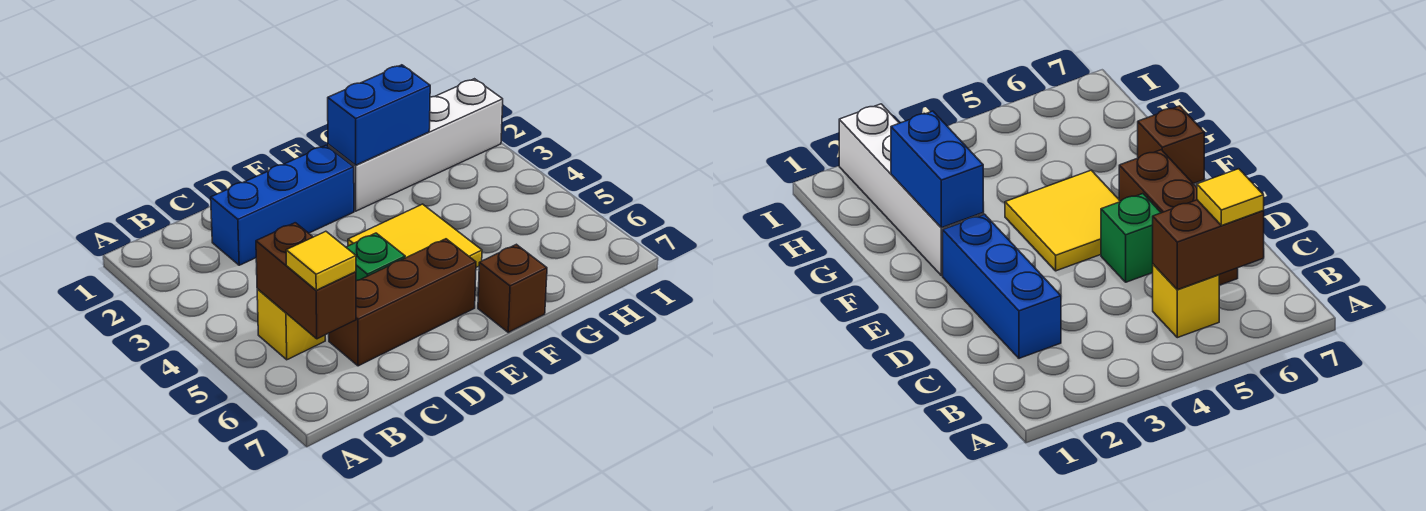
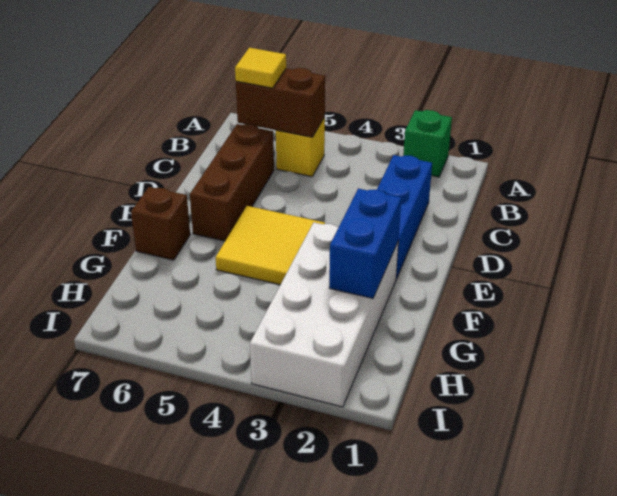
green 1x1 brick [346,233,405,281] -> green 1x1 brick moved to [403,110,452,177]
white 1x4 brick [328,79,503,211] -> white 2x4 brick [250,223,398,407]

